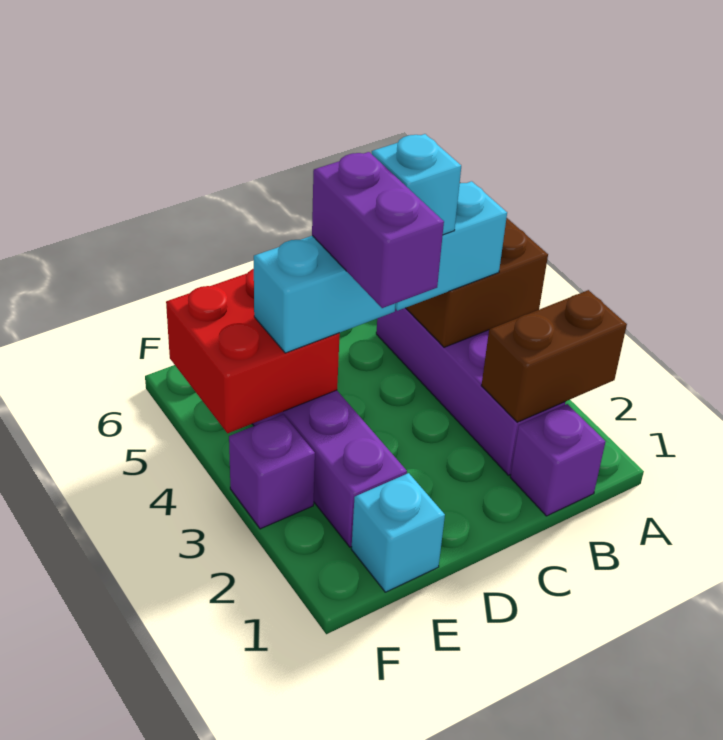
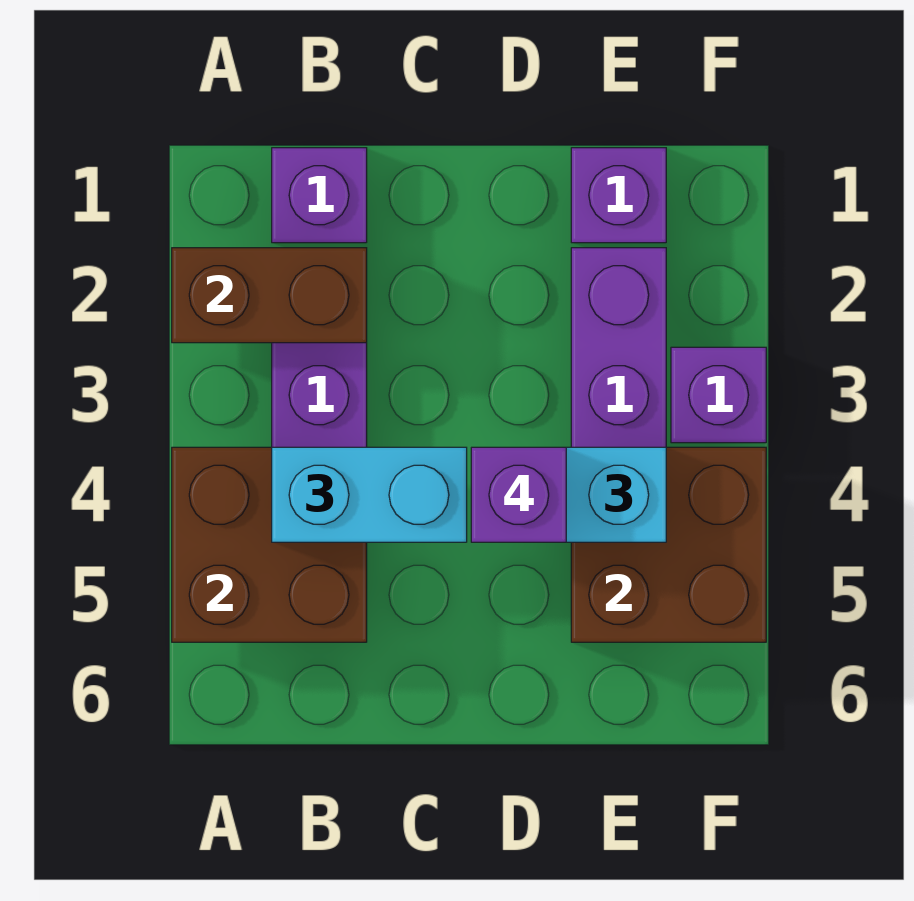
cyan 1x1 brick [372,134,461,235] -> none
purple 1x2 brick [312,152,444,308] -> purple 1x1 brick [471,447,566,542]
cyan 1x1 brick [351,473,445,592] -> purple 1x1 brick [571,148,666,243]
red 2x2 brick [166,269,340,433] -> brown 2x2 brick [571,447,766,642]

